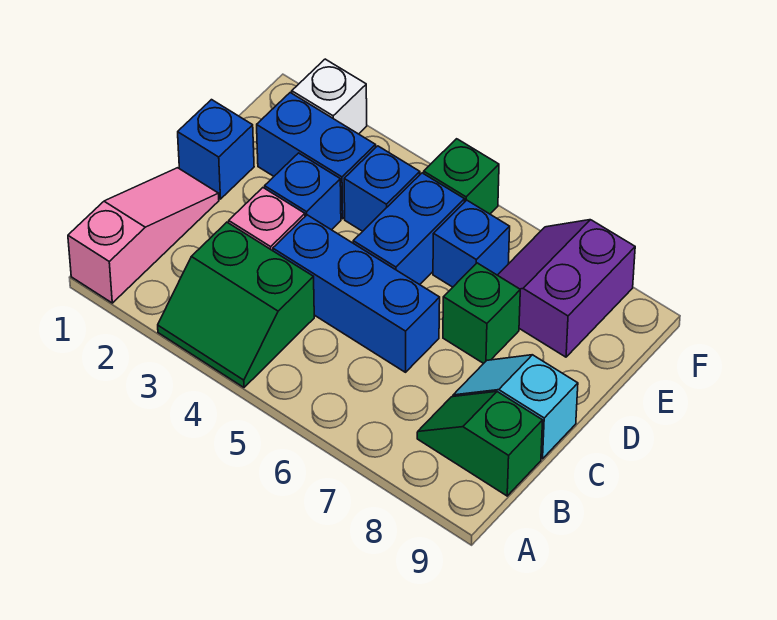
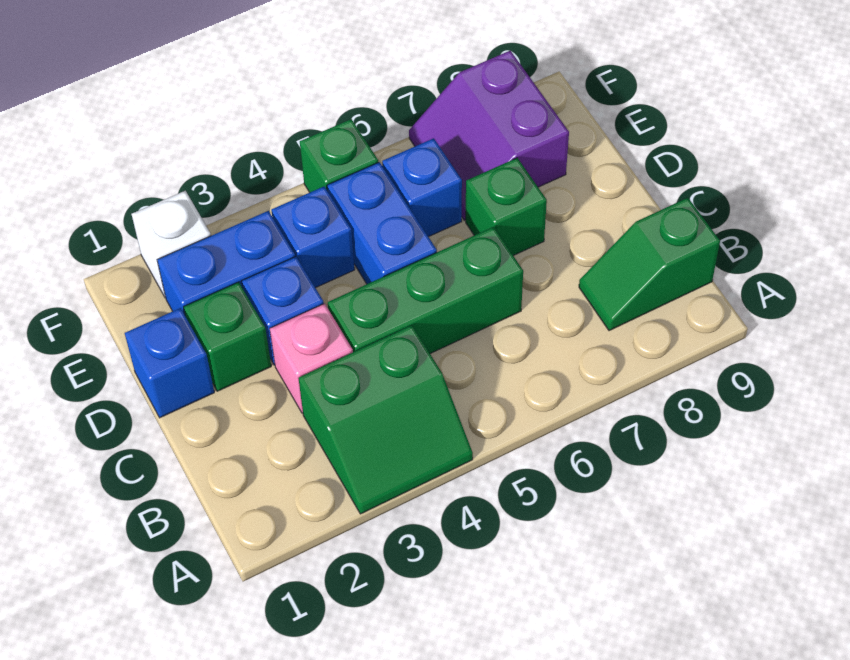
pink 1x3 slope [68,168,219,303] -> none
blue 1x3 brick [273,215,440,372] -> green 1x3 brick [328,227,523,354]
cyan 1x2 slope [453,355,578,459] -> none
none -> green 1x1 brick [184,282,271,391]

